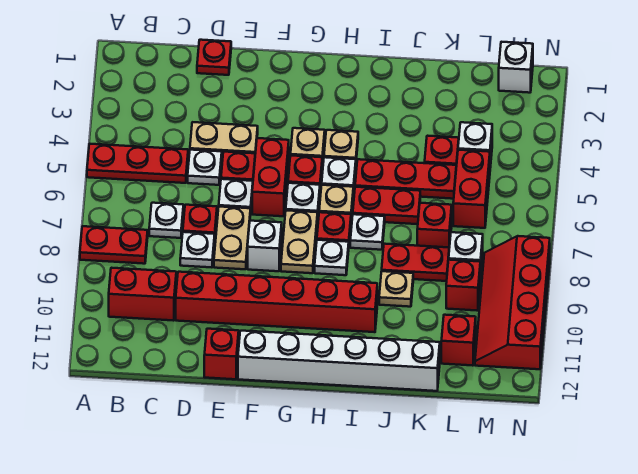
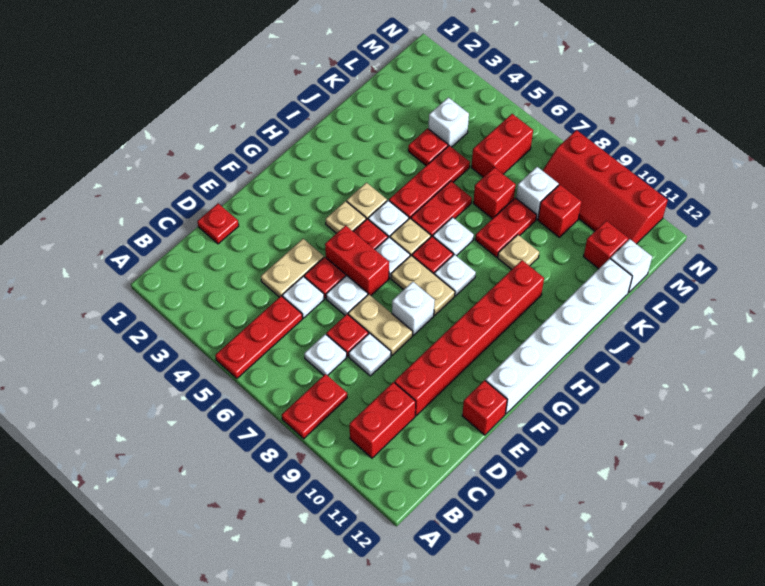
red 1x2 brick [453,150,490,228] -> red 1x2 brick turned to [471,114,533,177]
white 1x1 brick [499,42,533,93] -> white 1x1 brick moved to [610,239,652,293]

